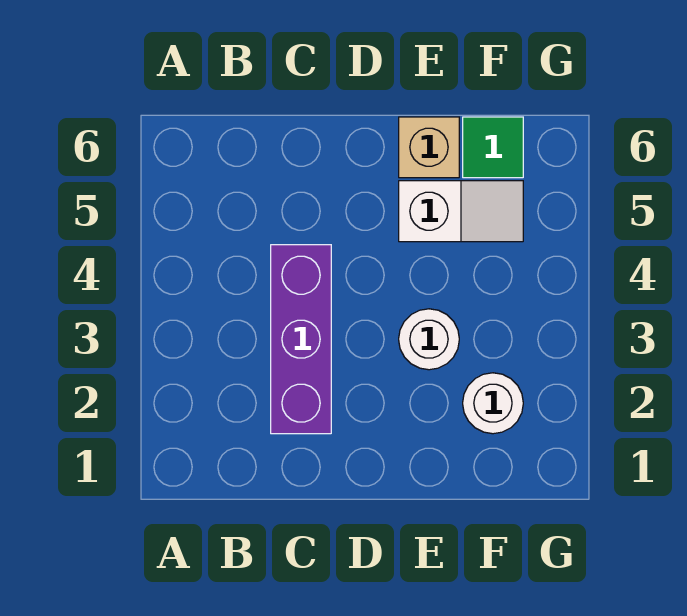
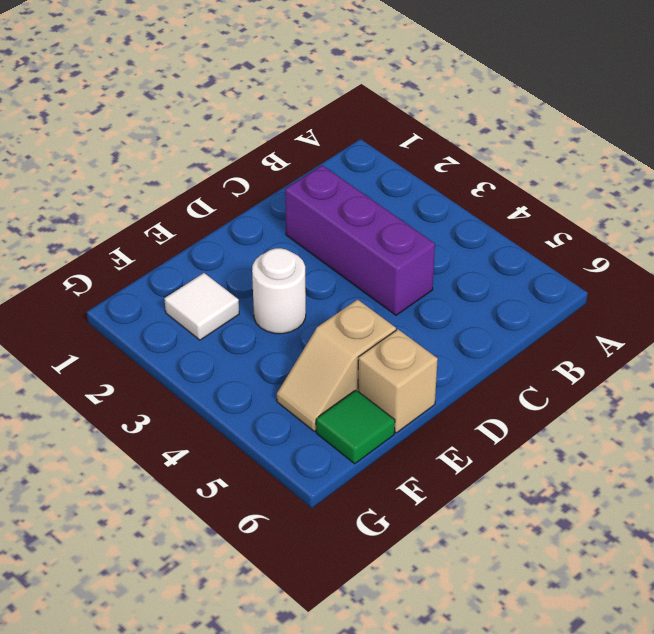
white 1x2 slope [399,181,523,242] -> tan 1x2 slope [277,300,396,431]
white 1x1 round brick [463,373,523,434] -> white 1x1 tile [164,273,239,340]

